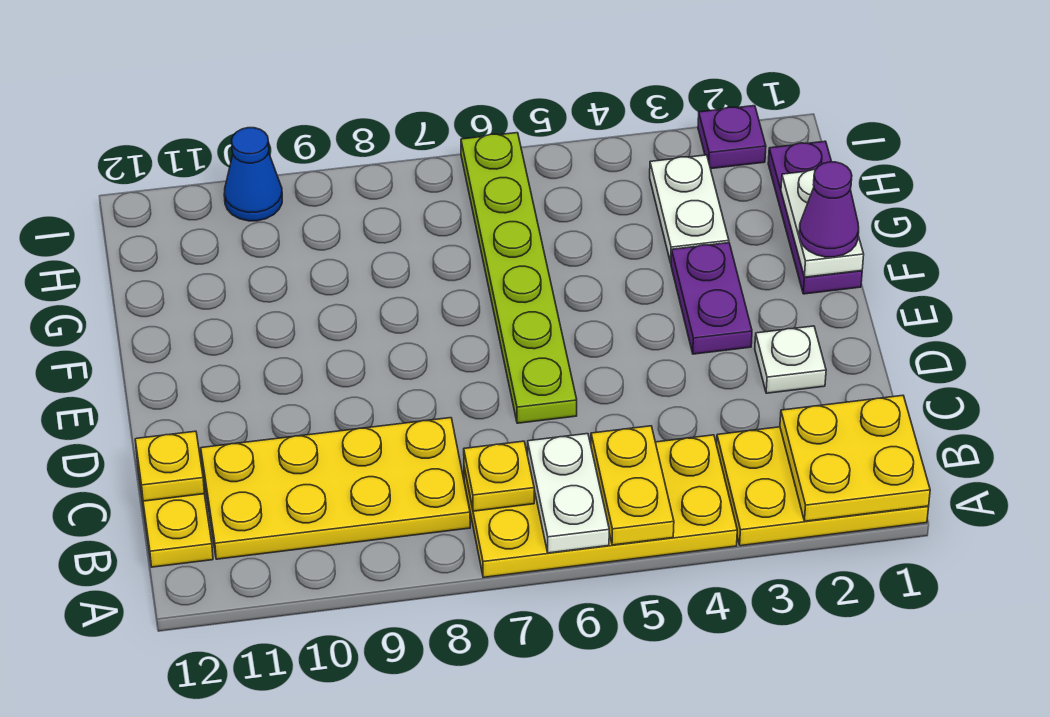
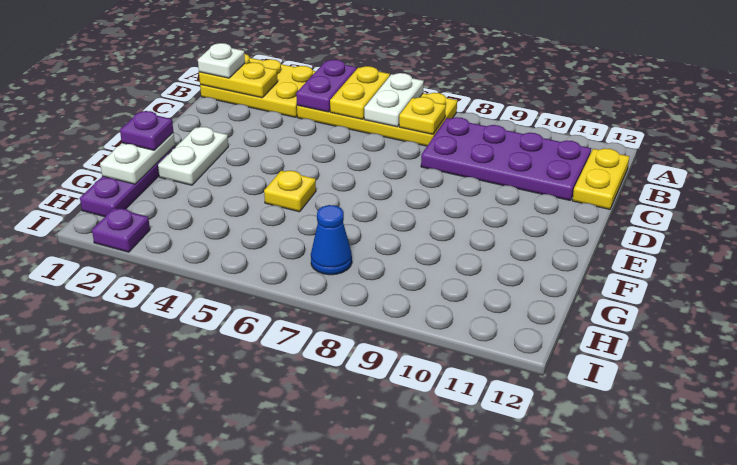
yellow 2x2 plate [780,395,930,521] -> yellow 1x2 plate [199,62,278,98]
yellow 2x4 plate [201,418,470,559] -> purple 2x4 plate [421,117,591,200]
yellow 1x1 plate [135,431,204,501] -> yellow 1x1 plate moved to [264,171,316,212]
white 1x1 plate [755,326,826,393] -> white 1x1 plate moved to [198,43,245,78]
lime 1x6 plate [461,133,577,423] -> none
purple 1x2 plate [671,243,752,354] -> purple 1x2 plate moved to [296,60,357,112]
purple 1x1 cone [799,162,859,257] -> purple 1x1 plate [120,111,173,150]
white 1x2 plate [650,155,729,263] -> white 1x2 plate moved to [158,127,228,185]
blue 1x1 cone [224,128,282,221] -> blue 1x1 cone moved to [311,205,352,275]

